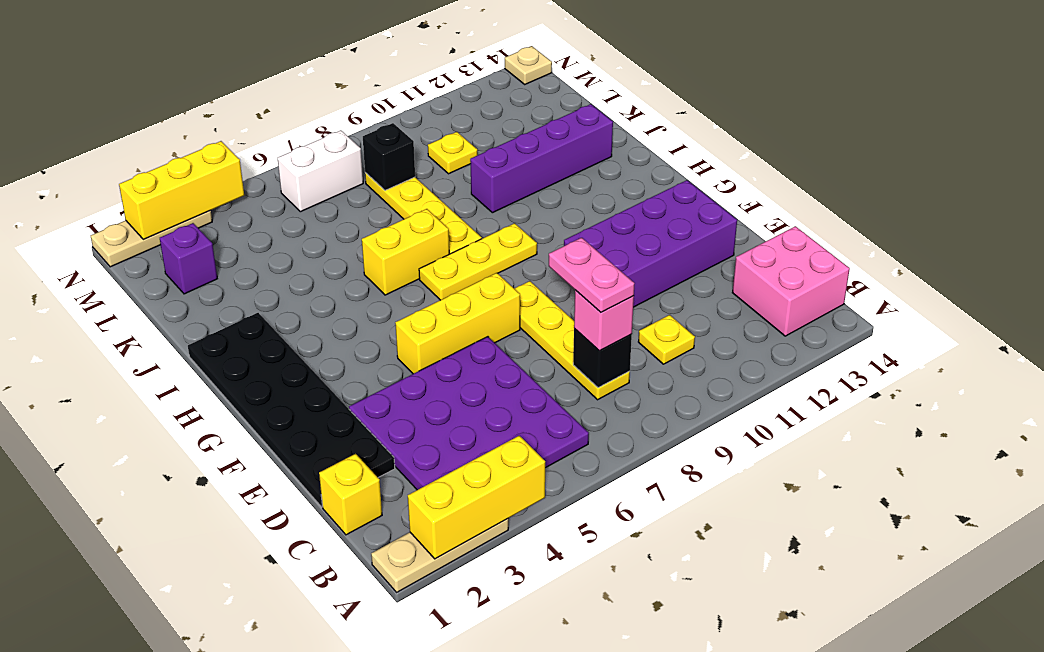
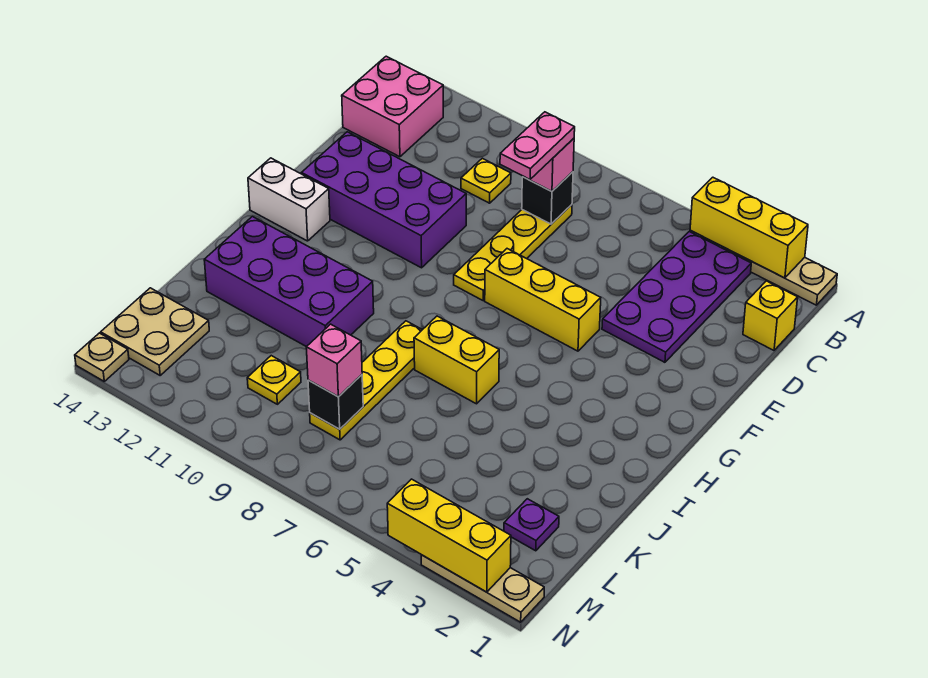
purple 4x4 plate [349,337,589,490] -> purple 2x4 plate [602,232,751,362]
black 2x6 plate [188,313,395,507] -> none
yellow 1x3 plate [419,223,537,300] -> none
purple 1x4 brick [470,104,613,213] -> purple 2x4 brick [204,217,374,347]
purple 1x1 brick [160,223,217,294] -> purple 1x1 plate [504,499,559,551]
none -> pink 1x1 brick [306,324,362,397]
none -> tan 2x2 plate [101,288,209,375]
white 1x2 brick [278,130,363,212] -> white 1x2 brick moved to [248,158,330,241]

